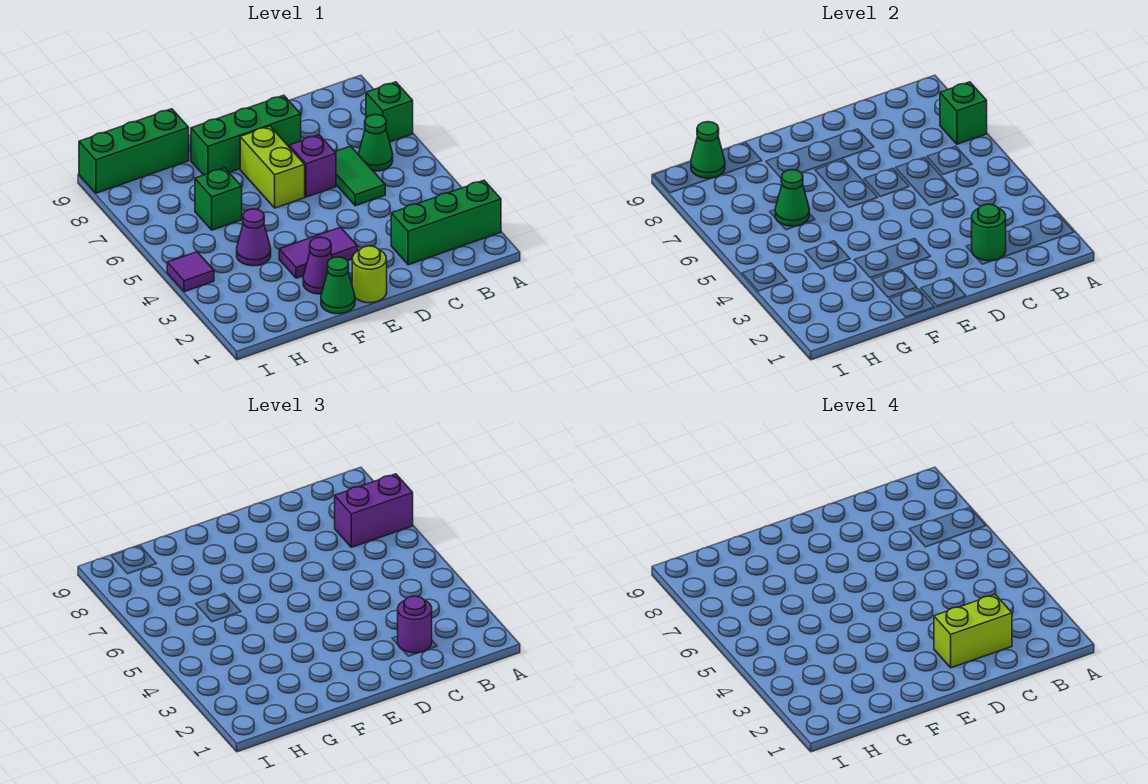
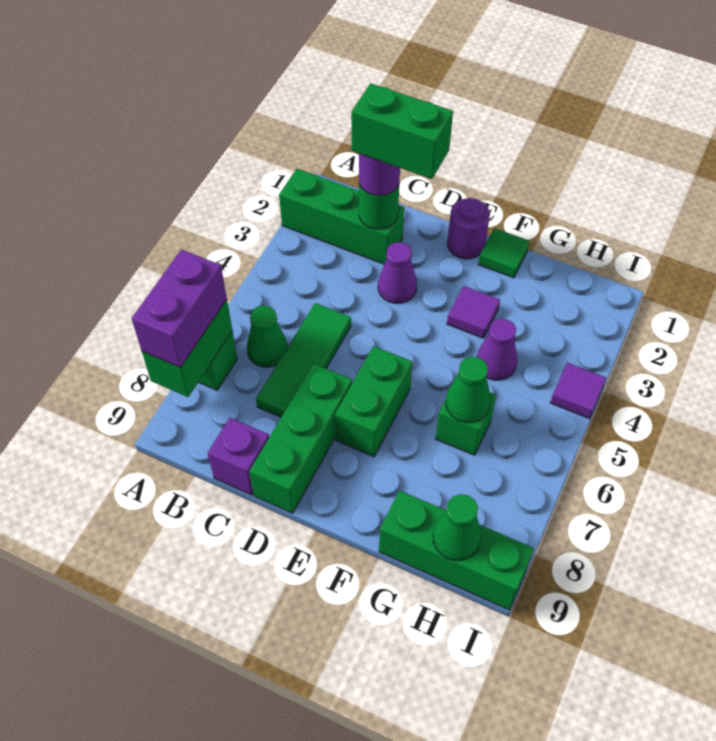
green 1x1 brick [940,82,987,144] -> green 1x2 brick [142,300,232,397]
purple 1x2 brick [335,474,413,547] -> purple 1x2 brick turned to [131,249,227,367]
lime 1x2 brick [934,595,1012,668] -> green 1x2 brick [351,83,453,179]
green 1x2 tile [335,146,385,206] -> green 1x3 tile [256,303,351,417]
purple 1x1 brick [289,135,336,197] -> purple 1x1 brick moved to [208,418,269,495]
green 1x3 brick [191,95,301,175] -> green 1x3 brick turned to [249,364,352,513]
lime 1x1 round brick [352,246,387,303] -> purple 1x1 round brick [447,198,490,259]
purple 1x2 tile [279,227,358,278] -> purple 1x1 tile [447,286,500,338]
lime 1x2 brick [240,126,305,208] -> green 1x2 brick [335,346,412,457]
green 1x1 cone [321,257,355,314] -> green 1x1 tile [478,228,530,278]
purple 1x1 cone [303,237,332,294] -> purple 1x1 cone moved to [378,242,417,303]

